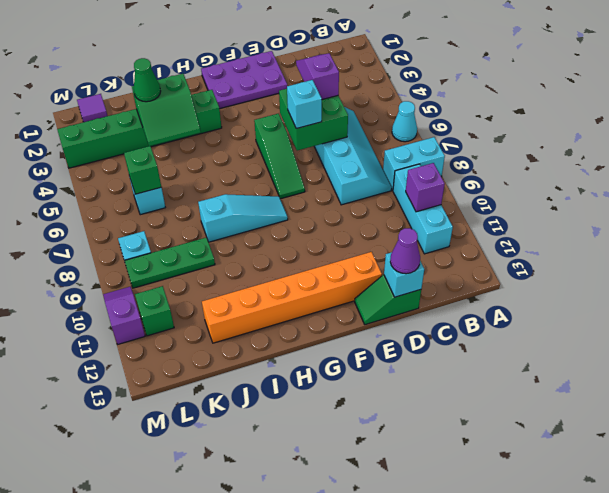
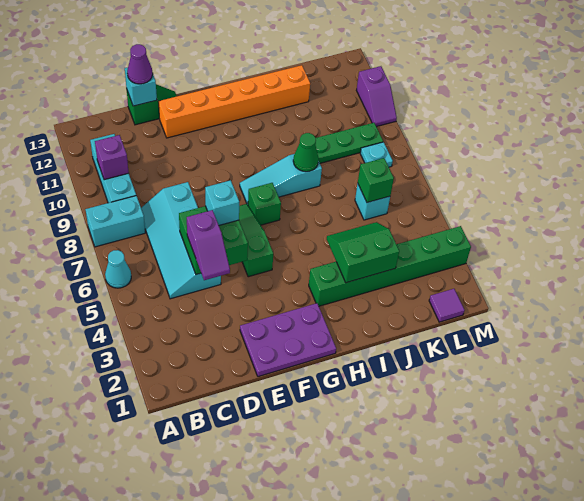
green 1x1 cone [134,58,161,102] -> green 1x1 cone moved to [293,133,319,172]
green 1x1 brick [135,286,174,336] -> green 1x1 brick moved to [248,183,281,225]

